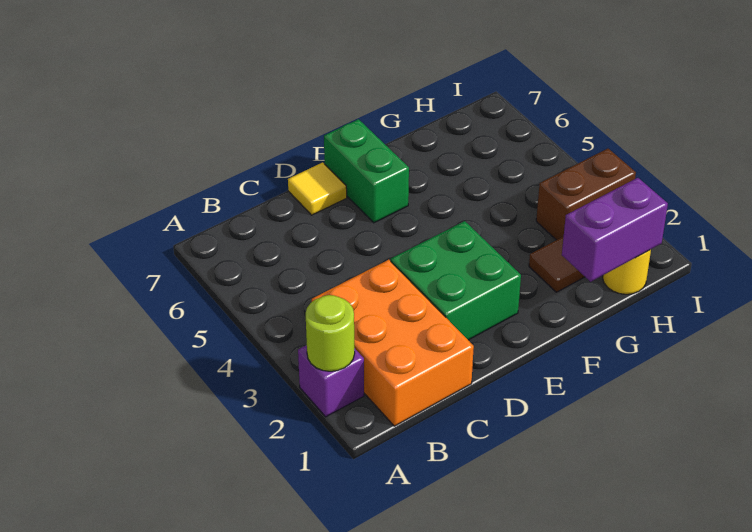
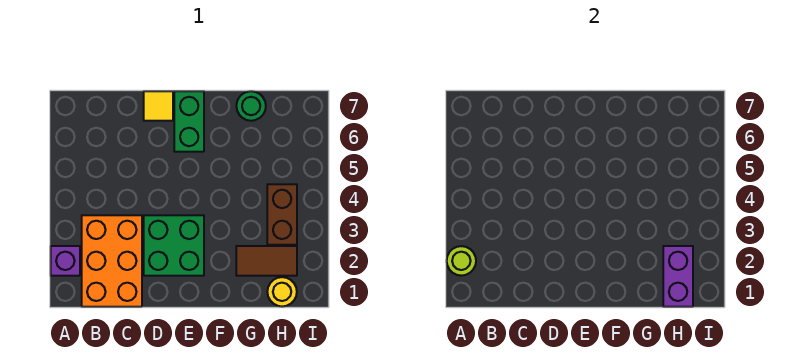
purple 1x2 brick [562,178,668,282] -> purple 1x2 brick turned to [663,246,693,307]
none -> green 1x1 round brick [236,91,266,121]
brown 1x2 brick [536,149,636,240] -> brown 1x2 brick turned to [267,184,297,245]

